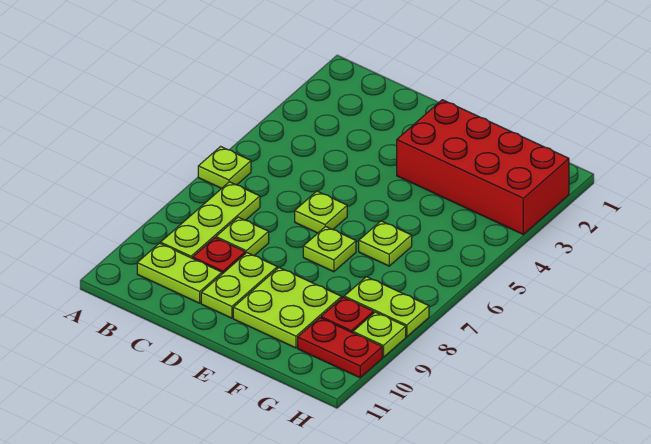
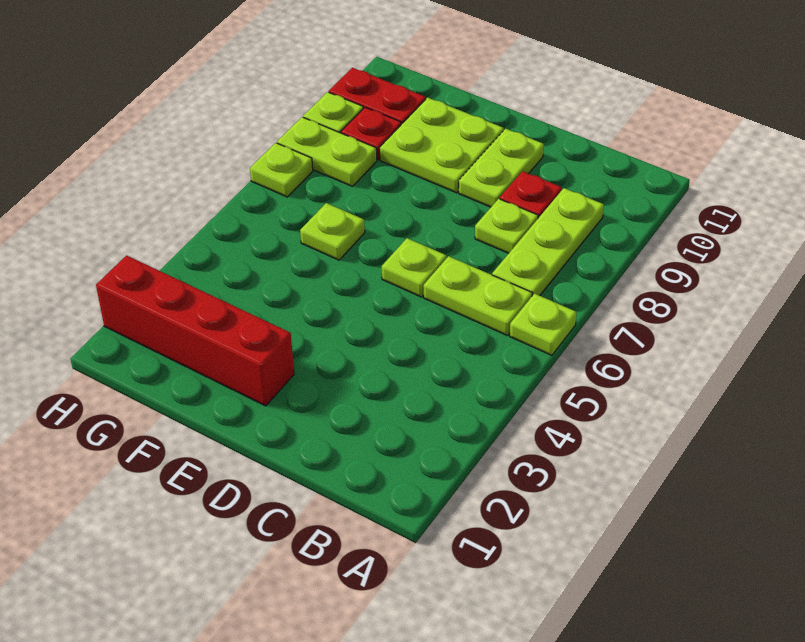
lime 1x2 plate [137,243,222,303] -> lime 1x2 plate moved to [424,256,532,336]
red 2x4 brick [397,100,569,234] -> red 1x4 brick [96,255,294,406]
lime 1x1 plate [303,226,356,272] -> lime 1x1 plate moved to [250,143,313,197]

